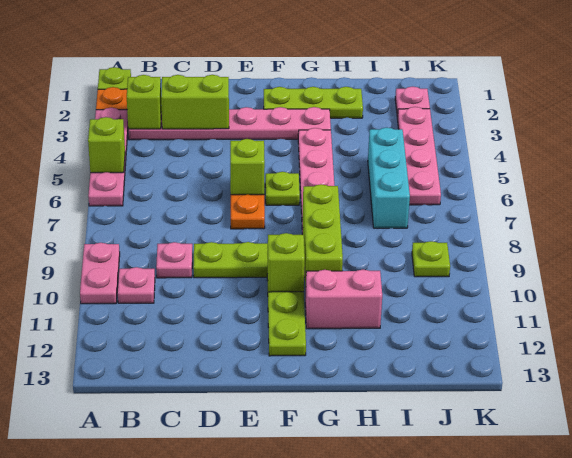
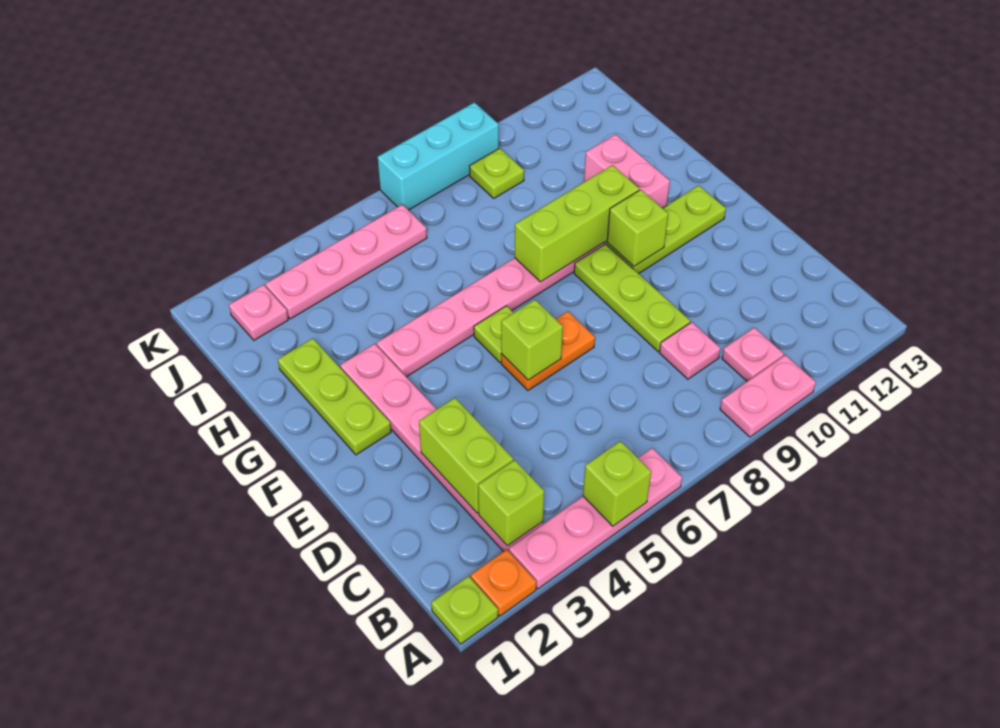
cyan 1x3 brick [368,128,410,228] -> cyan 1x3 brick moved to [378,103,499,210]

